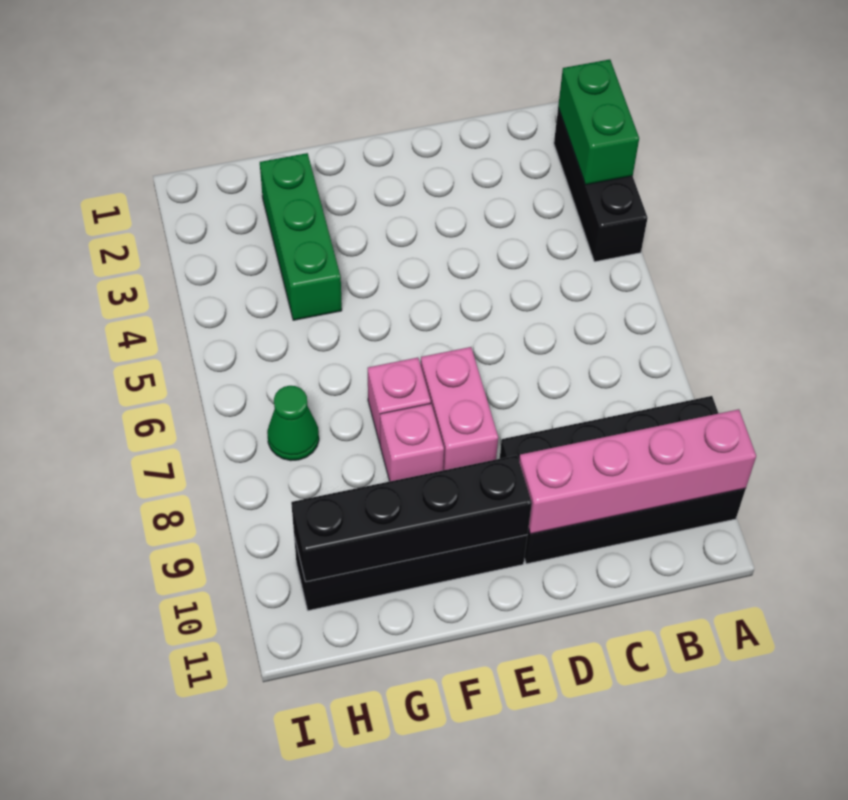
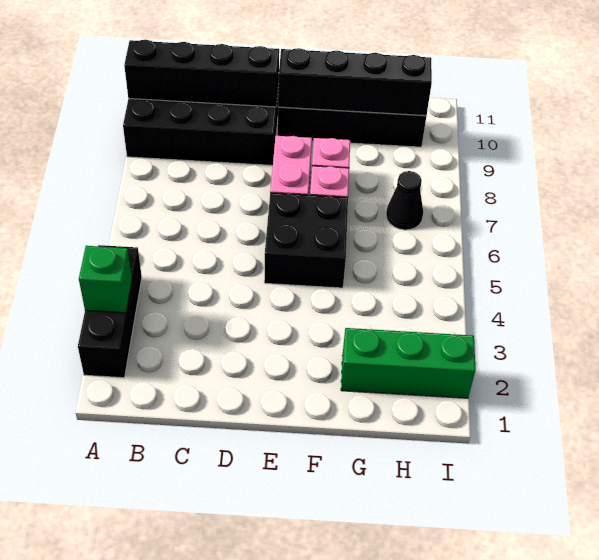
green 1x2 brick [558,59,639,185] -> green 1x1 brick [79,246,132,313]
pink 1x4 brick [519,409,756,534] -> black 1x4 brick [124,40,279,107]
none -> black 2x2 brick [264,193,348,288]
green 1x3 brick [260,153,342,320] -> green 1x3 brick turned to [341,328,476,398]
green 1x1 cone [267,386,319,461] -> black 1x1 cone [386,171,423,230]

